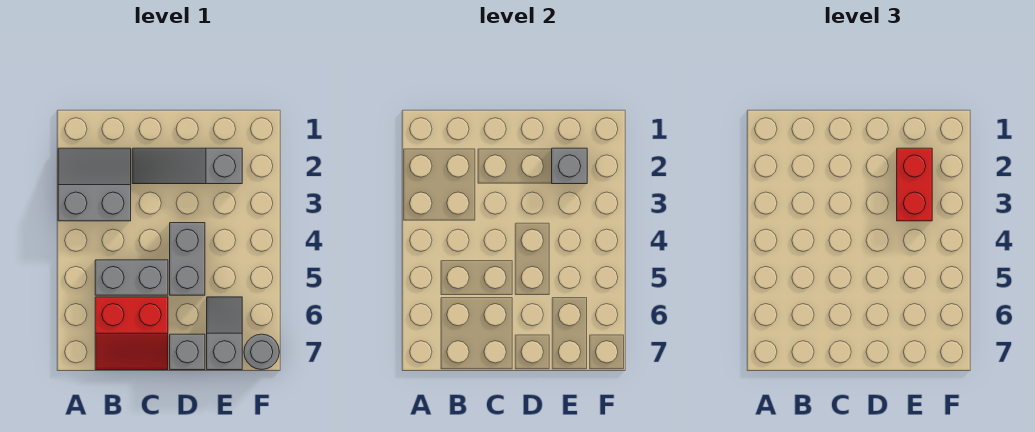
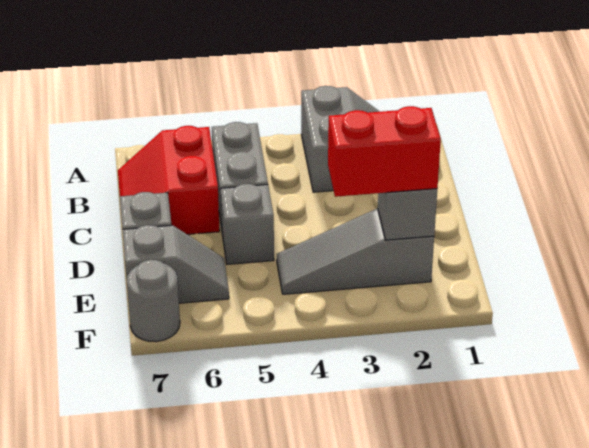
grey 1x3 slope [132,148,242,184] -> grey 1x3 slope turned to [277,209,434,294]
grey 1x2 brick [170,223,205,295] -> grey 1x1 brick [221,184,274,264]

